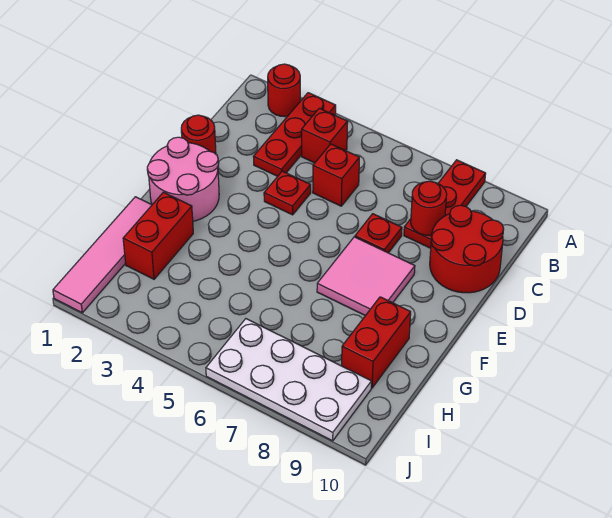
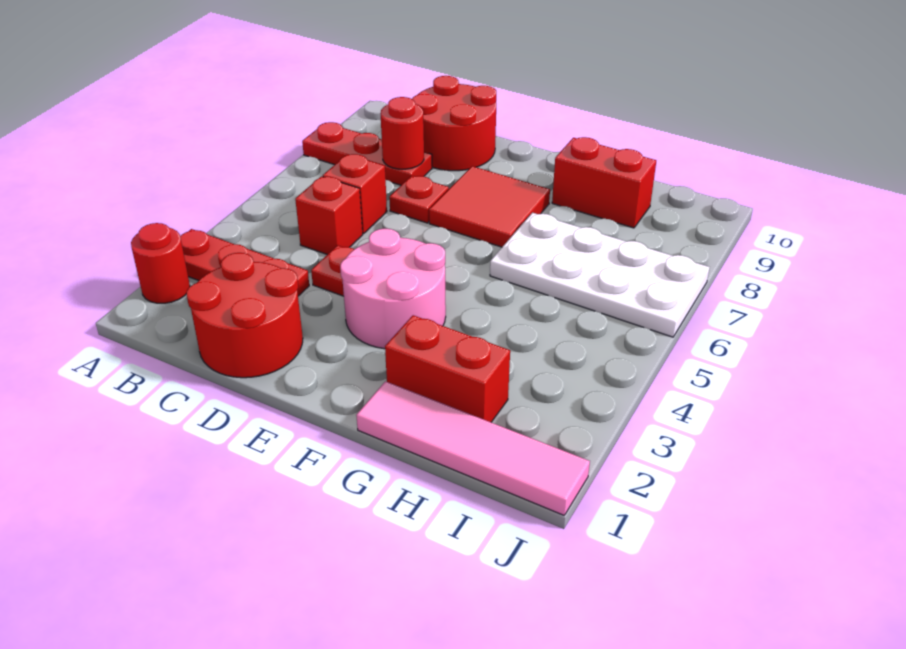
red 1x1 brick [302,108,348,163] -> red 1x1 brick moved to [323,154,387,234]
red 1x1 round brick [181,115,216,154] -> red 2x2 round brick [186,253,303,378]
pink 2x2 round brick [147,137,219,221] -> pink 2x2 round brick moved to [340,229,446,349]
pink 2x2 tile [317,237,415,316] -> red 2x2 tile [429,166,550,247]
white 2x4 plate [206,319,371,441] -> white 2x4 plate turned to [490,213,710,337]

